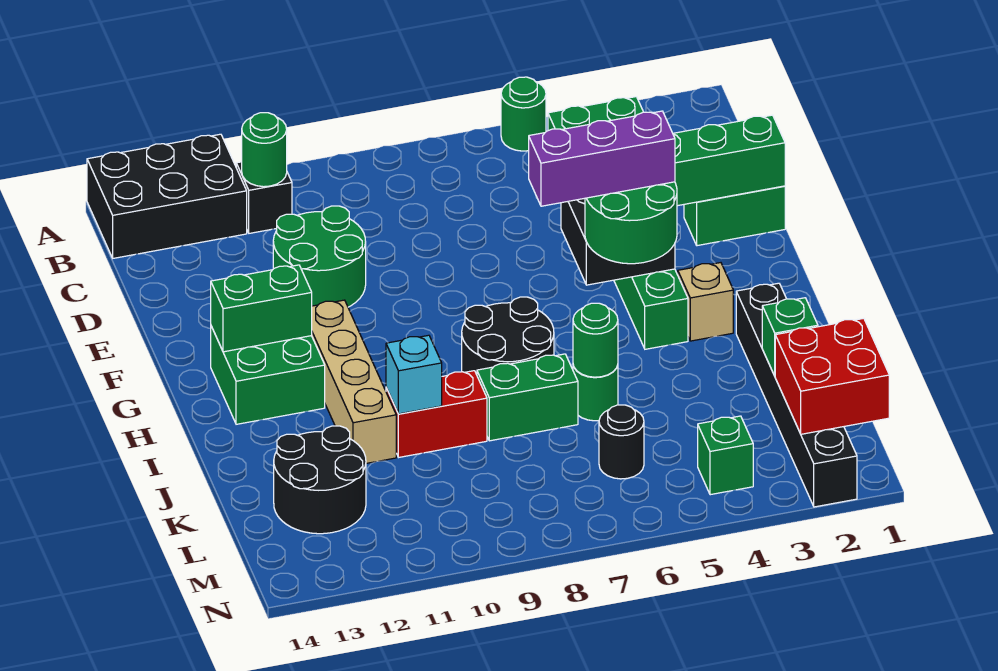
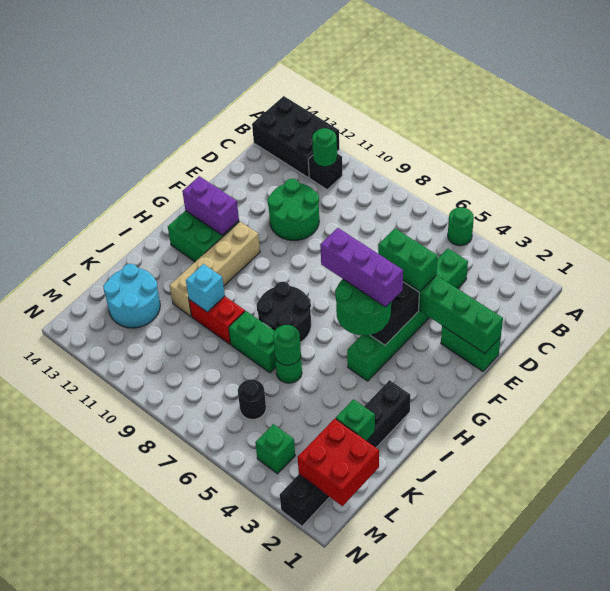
green 1x2 brick [211,265,312,352] -> purple 1x2 brick [182,176,239,235]
tan 1x1 brick [678,263,733,341] -> none
black 2x2 round brick [274,426,366,534] -> cyan 2x2 round brick [103,264,160,328]

